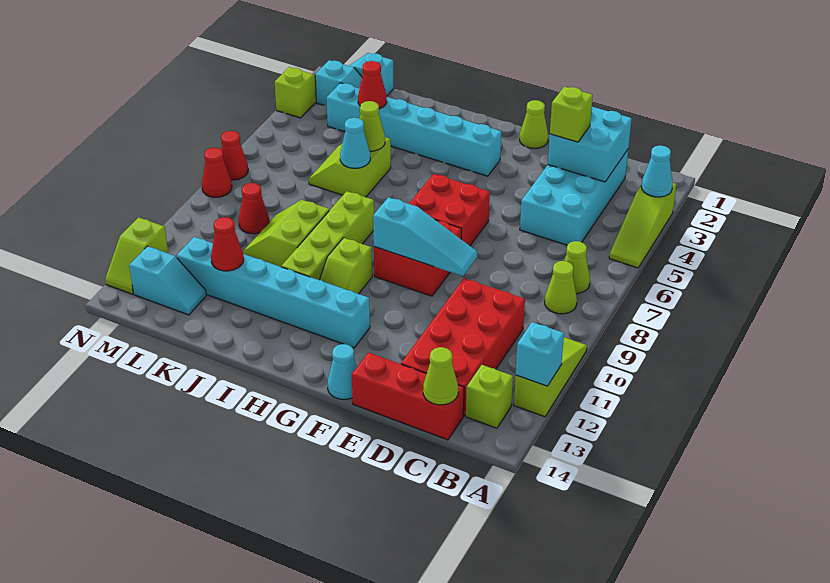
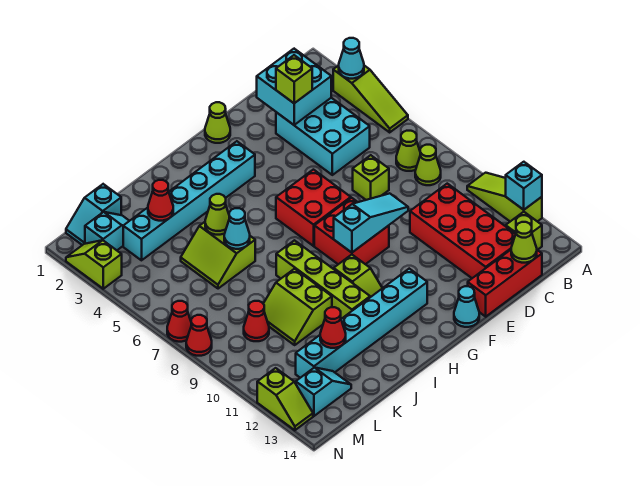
cyan 2x4 brick [520,150,628,245] -> cyan 2x3 brick [276,98,370,175]
none -> lime 1x1 brick [353,155,389,200]

